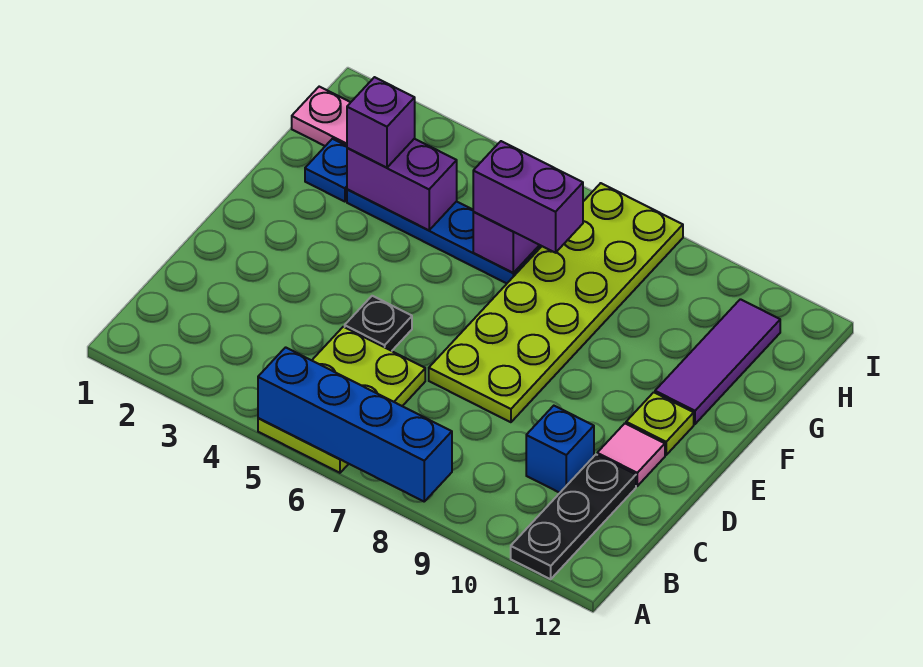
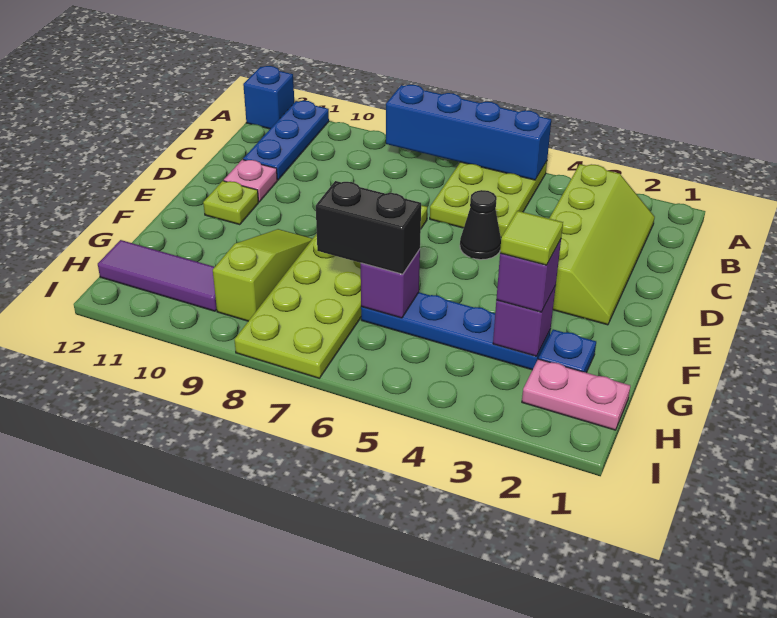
black 1x3 plate [511,455,636,579] -> blue 1x3 plate [243,101,329,180]
none -> lime 2x4 slope [549,164,655,325]
blue 1x1 brick [526,406,594,493] -> blue 1x1 brick moved to [243,66,294,129]
black 1x1 plate [345,296,412,351] -> black 1x1 cone [460,190,501,260]
pink 1x1 tile [597,424,665,486] -> pink 1x1 plate [224,160,277,202]
none -> lime 1x3 slope [213,229,313,321]
purple 1x3 tile [655,299,780,424] -> purple 1x3 tile turned to [98,240,217,311]
purple 1x2 brick [347,139,457,230] -> purple 1x1 brick [493,286,556,356]
none -> lime 1x1 tile [500,211,563,265]
purple 1x2 brick [473,141,583,253] -> black 1x2 brick [316,181,421,274]

